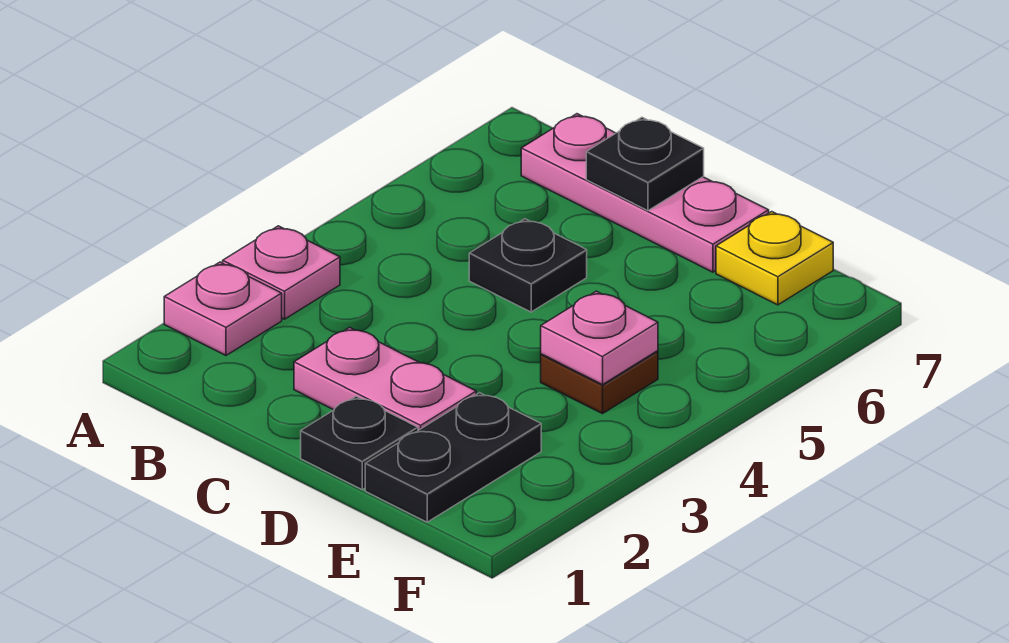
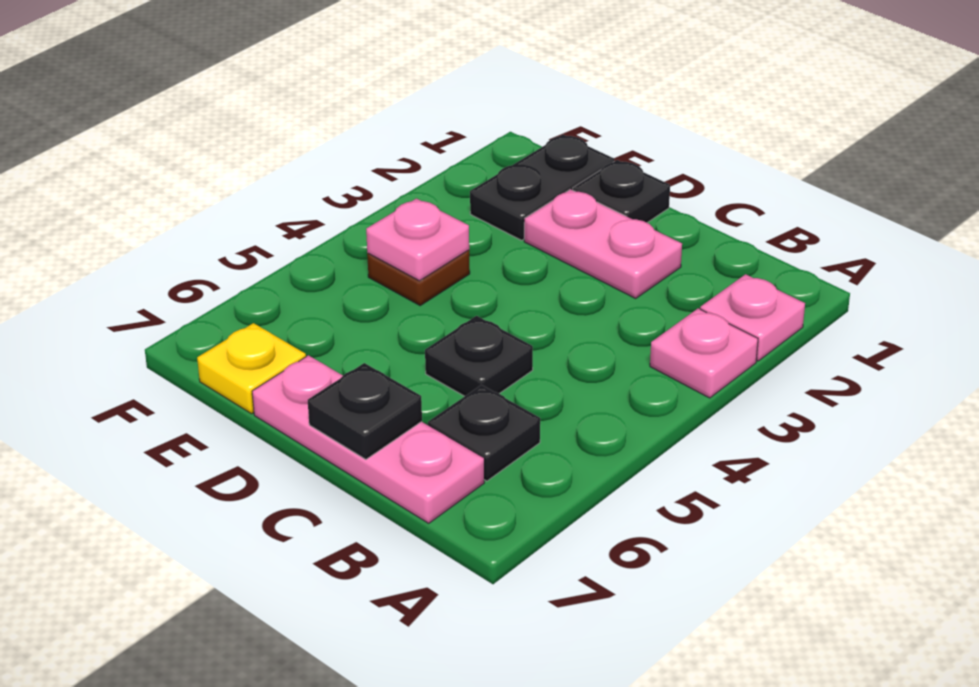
none -> black 1x1 plate [428,385,540,481]

